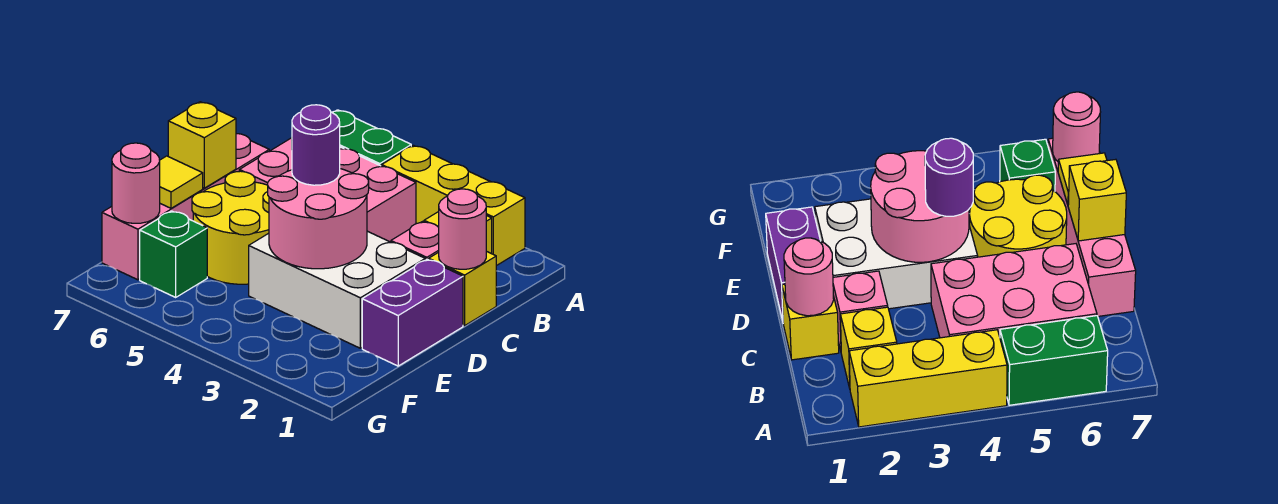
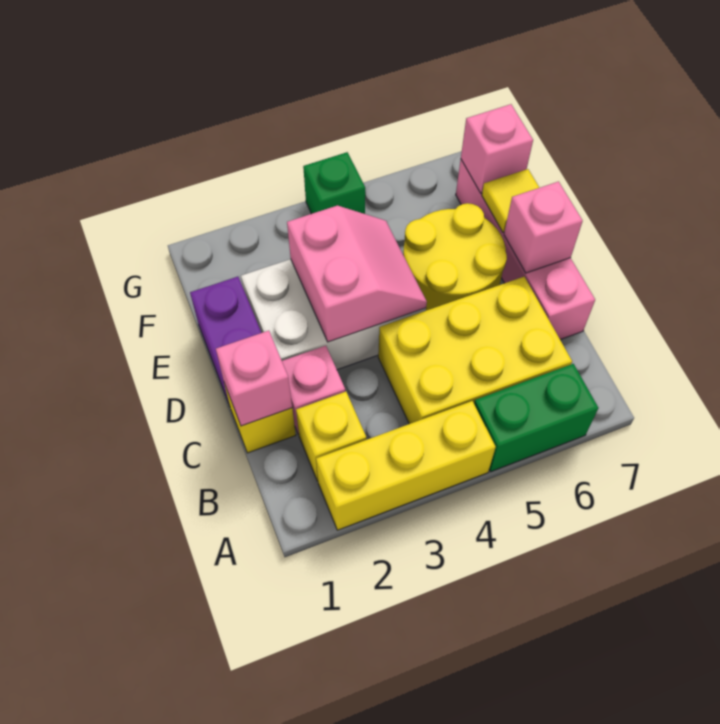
pink 2x3 brick [239,138,416,242] -> yellow 2x3 brick [378,277,572,424]
pink 1x1 round brick [439,189,486,269] -> pink 1x1 brick [216,331,292,426]
pink 2x2 round brick [268,169,369,269] -> pink 2x2 slope [287,206,427,342]
purple 1x1 round brick [292,105,340,185] -> none
yellow 1x1 brick [168,102,236,188] -> pink 1x1 brick [504,182,583,273]
green 1x1 brick [140,211,207,297] -> green 1x1 brick moved to [303,152,365,214]
pink 1x1 round brick [112,143,160,223] -> pink 1x1 brick [461,104,533,194]

